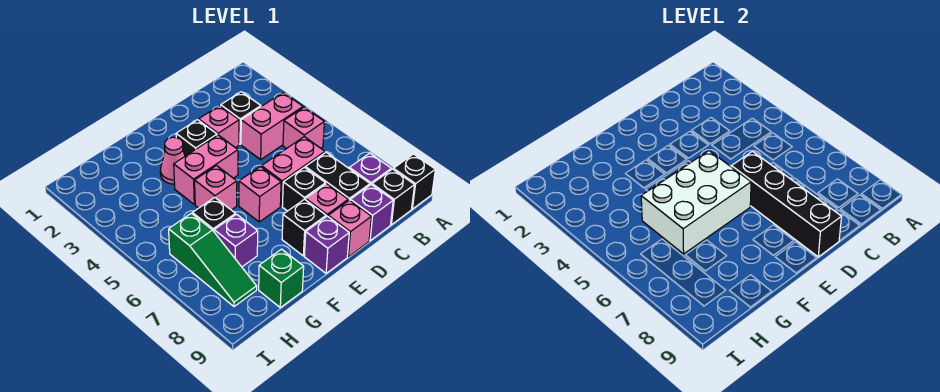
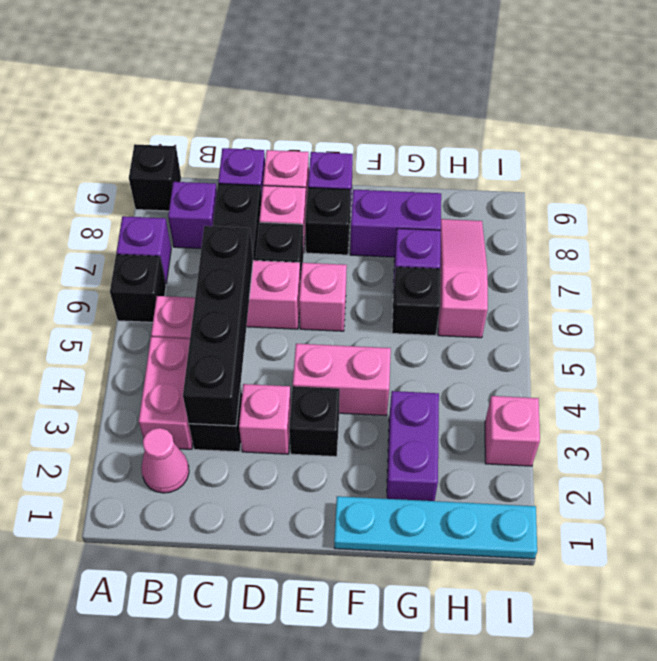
none -> purple 1x1 brick [116,216,171,283]
pink 1x2 brick [241,93,303,159] -> pink 1x2 brick turned to [139,337,193,449]
black 1x1 brick [372,169,414,225] -> black 1x1 brick moved to [110,254,166,322]
black 1x4 brick [731,152,841,257] -> black 1x4 brick moved to [183,226,253,426]
white 2x3 brick [641,151,751,254] -> none
none -> cyan 1x4 plate [334,496,537,559]
pink 1x1 cone [160,137,185,184] -> pink 1x1 cone moved to [141,428,189,493]
pink 1x1 brick [195,166,237,210] -> pink 1x1 brick moved to [485,396,540,466]
none -> purple 1x2 brick [350,190,441,257]
none -> purple 1x2 brick [387,391,439,501]
green 1x1 brick [259,249,304,308] -> none
green 1x3 slope [169,213,257,307] -> pink 1x3 slope [438,219,488,338]

